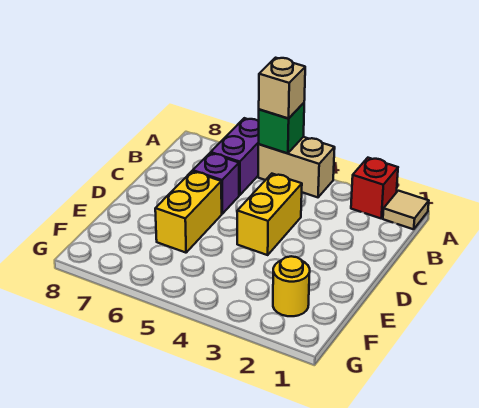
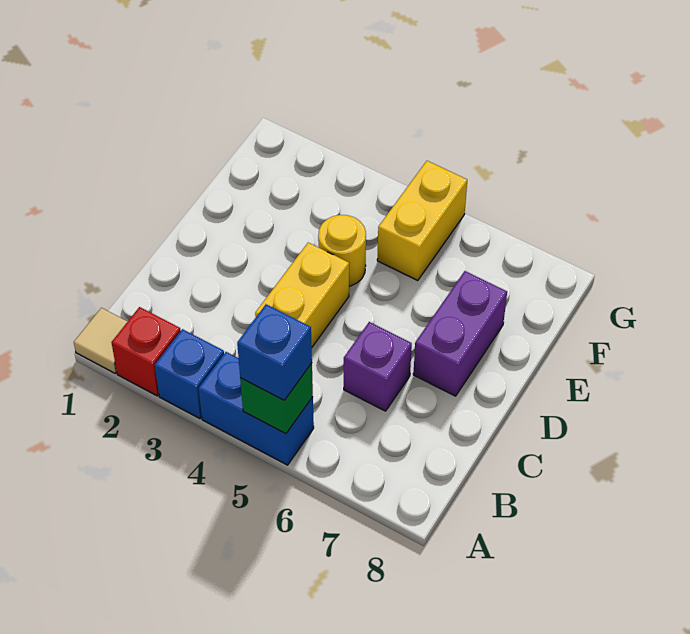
none -> blue 1x1 brick [155,329,224,418]
tan 1x2 brick [258,137,335,197] -> blue 1x2 brick [199,352,314,465]
tan 1x1 brick [259,58,305,119] -> blue 1x1 brick [237,304,312,400]
purple 1x2 brick [211,118,259,195] -> purple 1x2 brick moved to [413,271,507,396]
yellow 1x2 brick [155,171,222,253] -> yellow 1x2 brick moved to [377,161,467,281]
yellow 1x1 round brick [273,256,310,316] -> yellow 1x1 round brick moved to [318,215,366,286]

